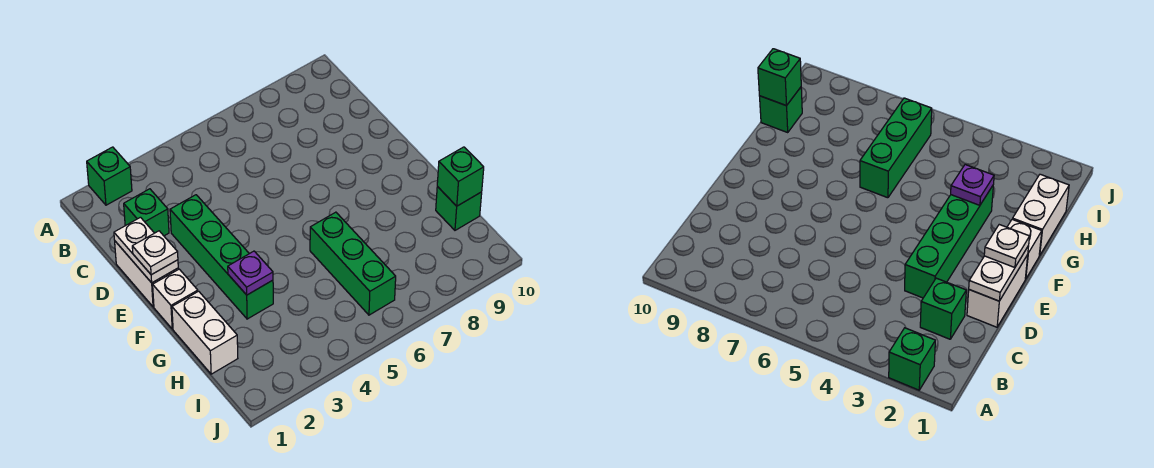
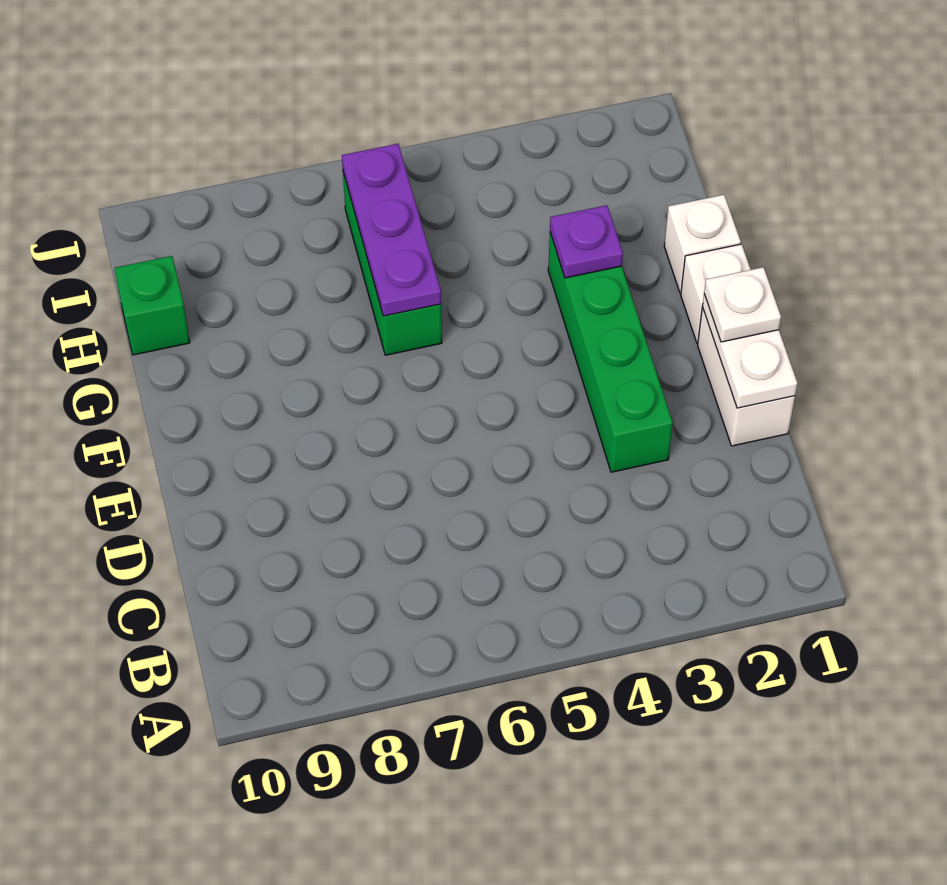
green 1x1 brick [87,147,132,205] -> none
green 1x1 brick [124,189,169,236] -> none
white 1x2 brick [172,291,238,374] -> white 1x1 brick [664,195,741,293]
none -> purple 1x3 plate [342,144,441,316]
green 1x1 brick [437,147,484,206] -> none

